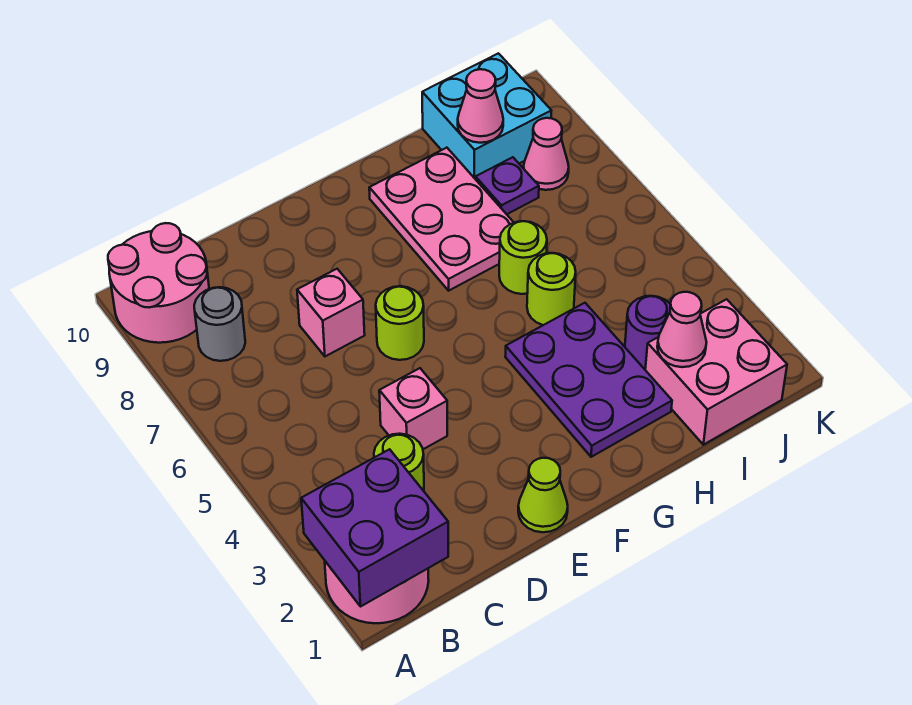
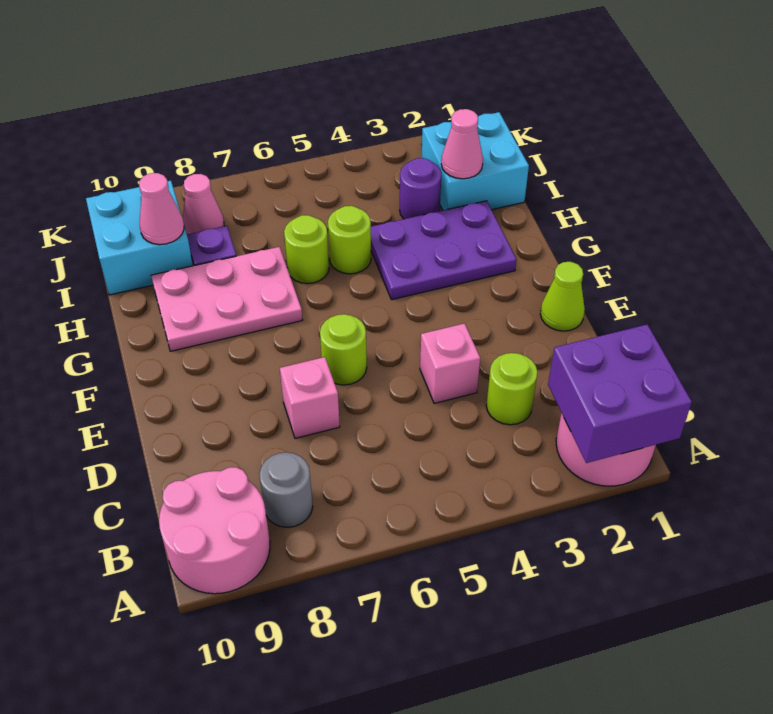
pink 2x2 brick [645,299,787,445] -> cyan 2x2 brick [421,112,529,210]

